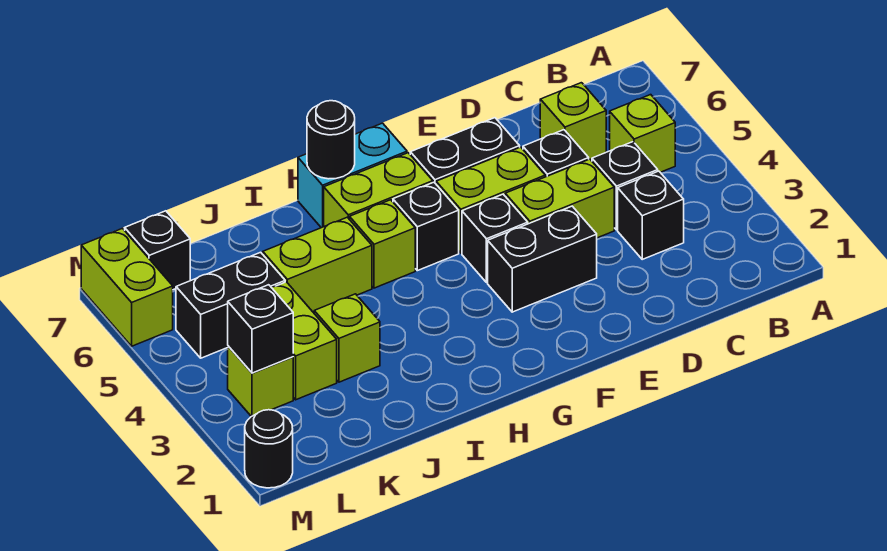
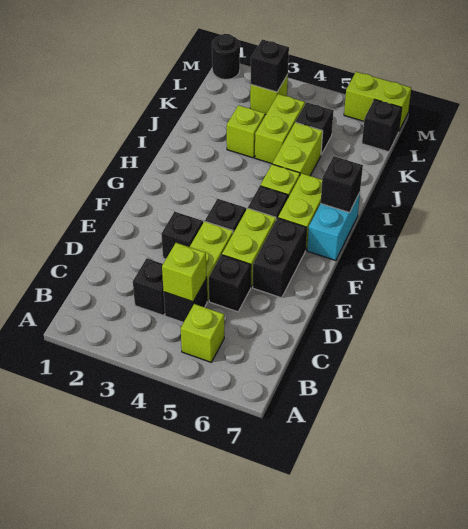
lime 1x1 brick [540,83,606,160] -> lime 1x1 brick moved to [162,243,206,302]
black 1x2 brick [488,206,597,312] -> black 1x1 brick [161,212,203,259]
black 1x1 round brick [307,101,355,179] -> black 1x1 brick [321,156,363,213]
lime 1x2 brick [271,282,337,400] -> lime 1x2 brick turned to [255,94,305,164]
black 1x2 brick [176,252,285,358] -> black 1x1 brick [296,102,334,155]

